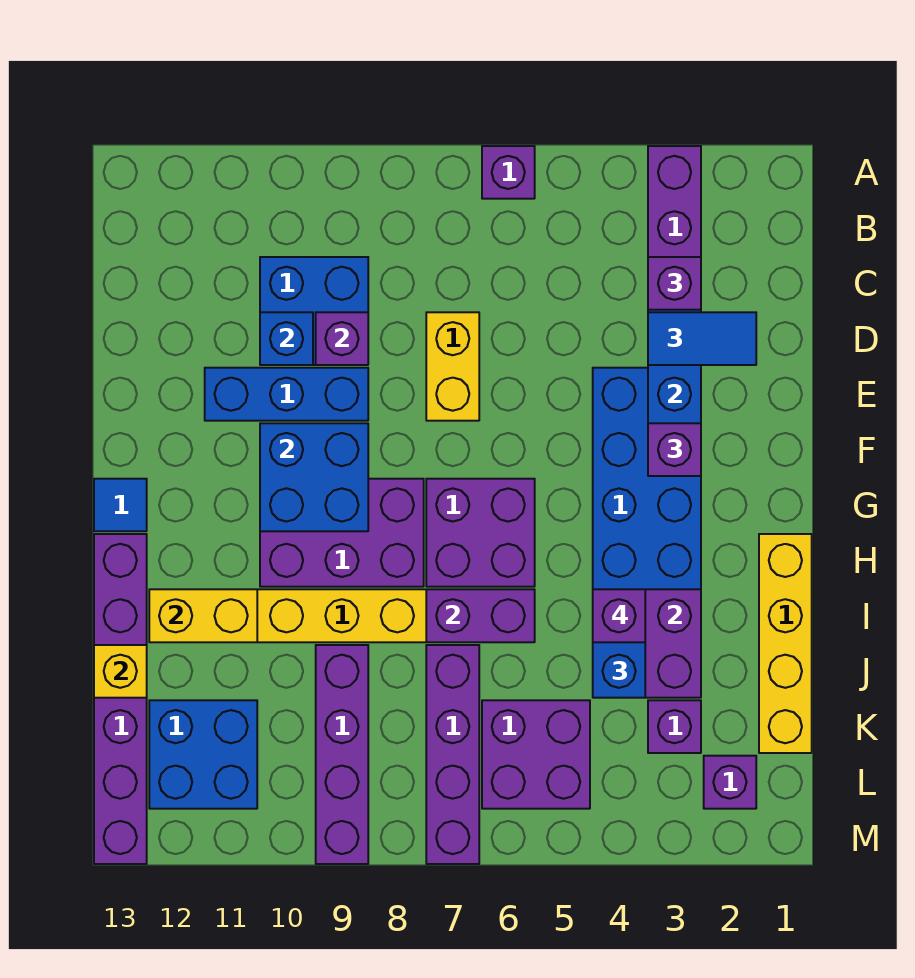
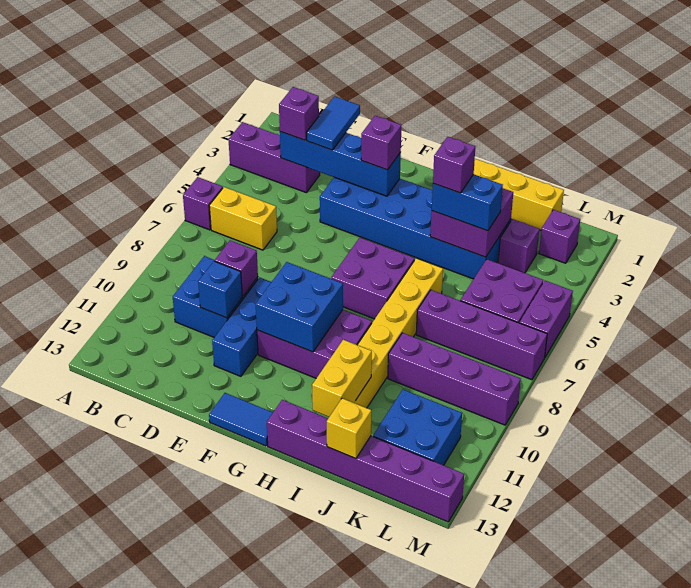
yellow 1x2 brick [426,312,479,421] -> yellow 1x2 brick moved to [209,187,277,250]
purple 2x3 brick [260,479,424,587] -> purple 2x3 brick turned to [257,310,372,378]
blue 1x1 tile [94,479,147,531] -> blue 1x2 tile [209,393,273,446]
purple 1x2 brick [426,589,535,642] -> purple 1x2 brick moved to [519,281,573,357]

